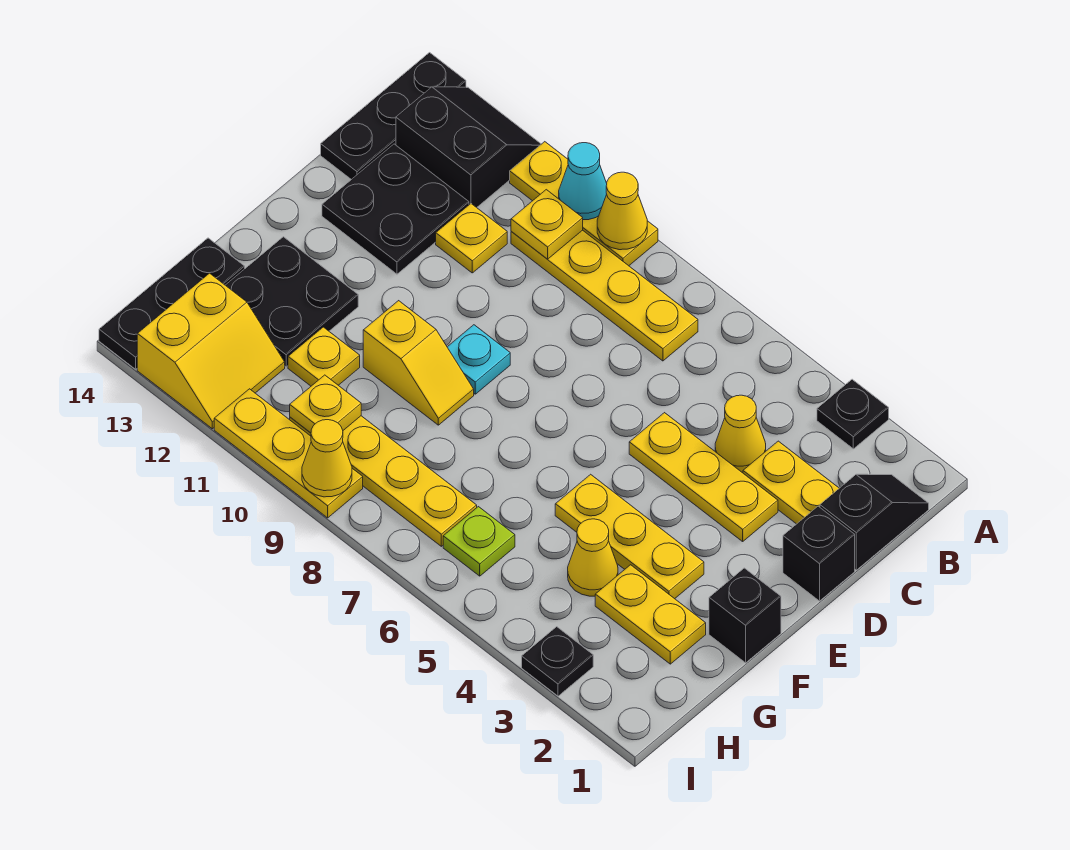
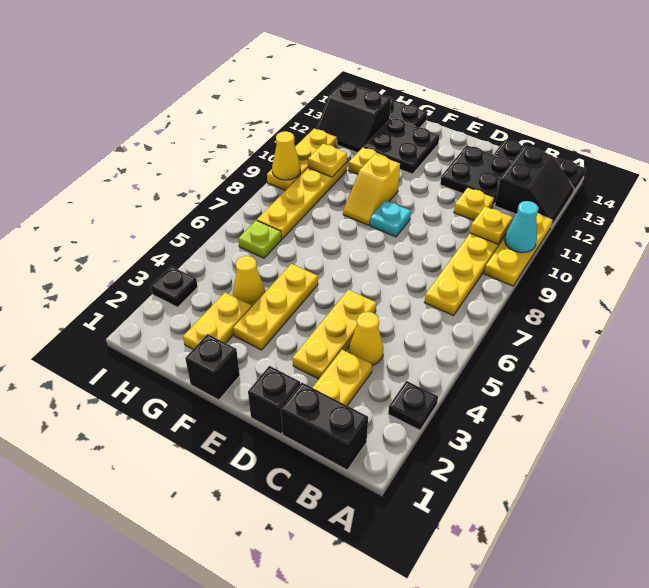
yellow 1x1 cone [597,172,647,250] -> none
black 1x2 slope [820,474,929,570] -> black 1x2 brick [281,383,368,470]
yellow 2x2 slope [137,273,285,429] -> black 2x2 slope [316,82,391,153]

